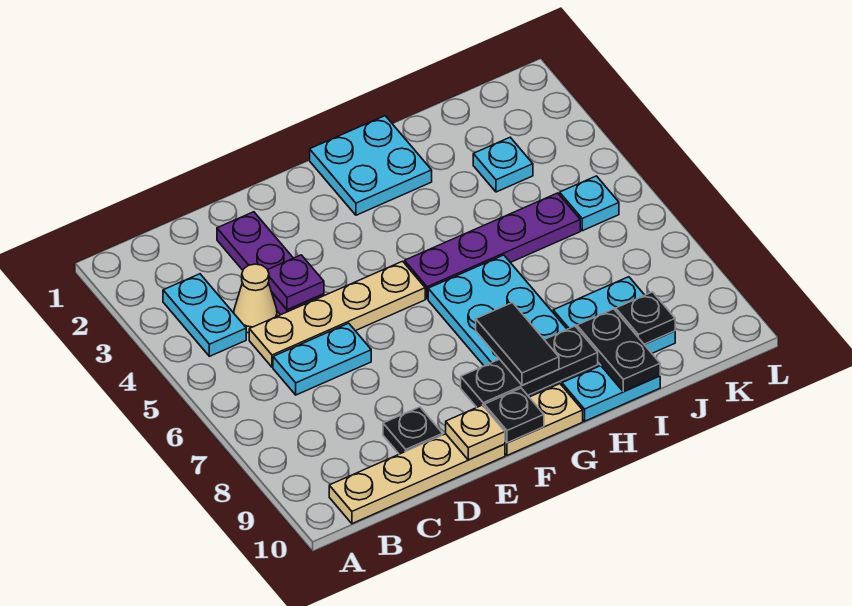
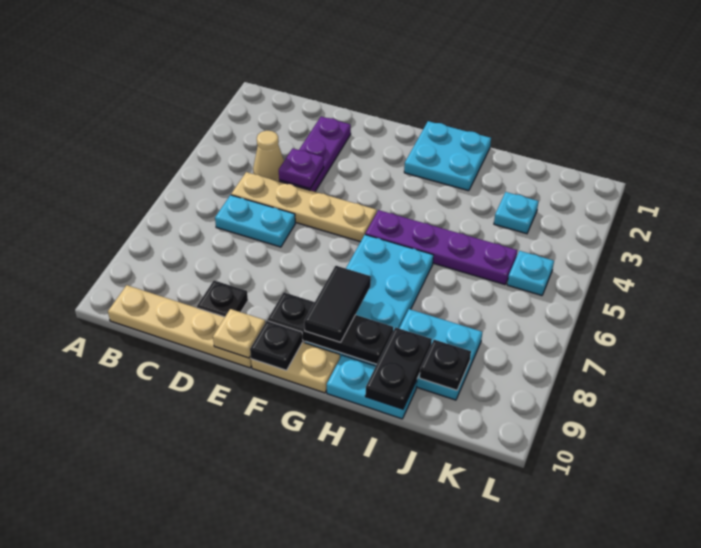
cyan 1x2 plate [163,274,246,356] -> none

